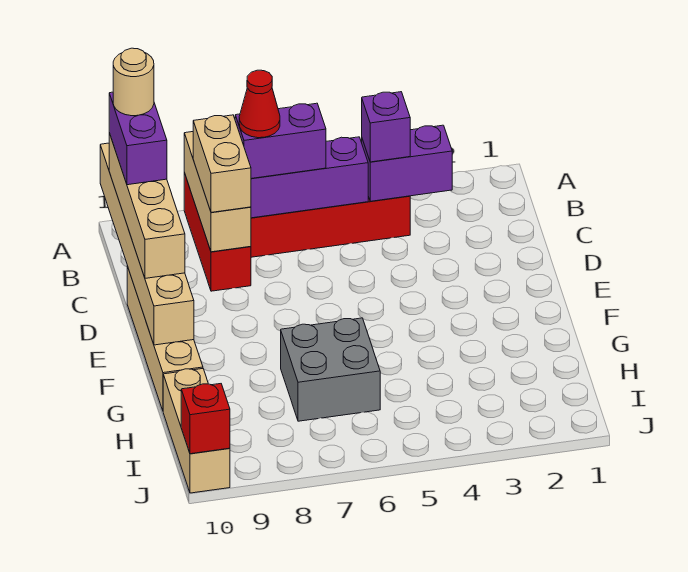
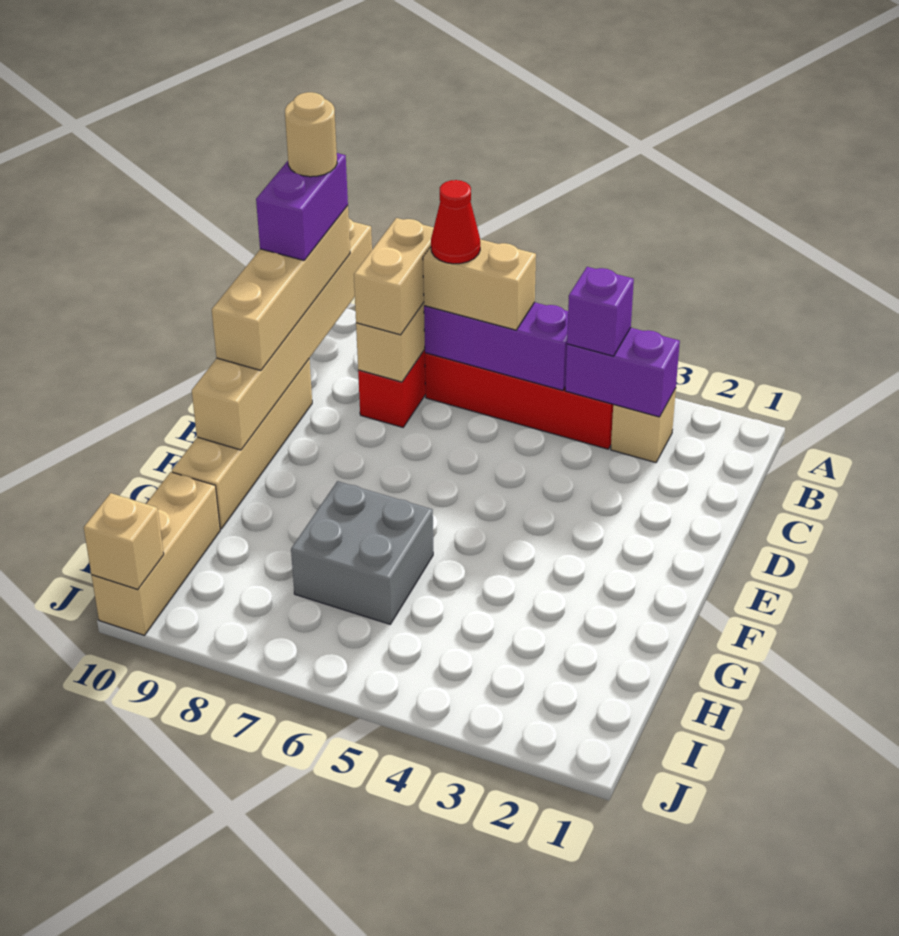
none -> tan 1x1 brick [611,388,676,463]
purple 1x2 brick [235,103,326,179] -> tan 1x2 brick [423,239,536,330]
red 1x1 brick [181,384,230,454] -> tan 1x1 brick [84,493,164,590]

